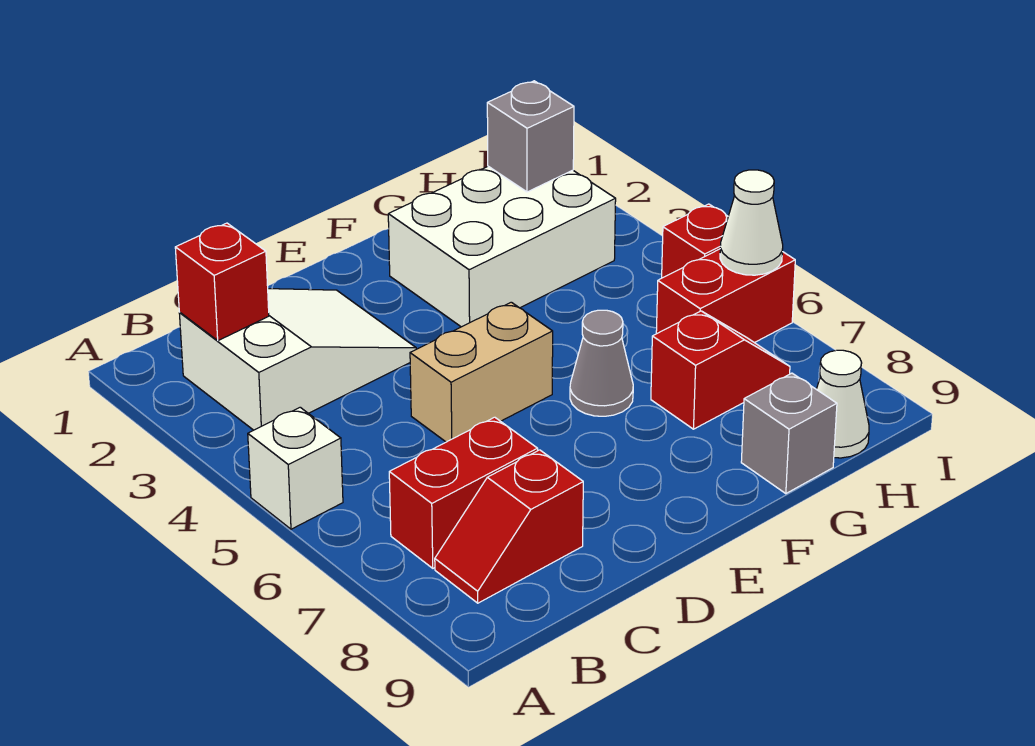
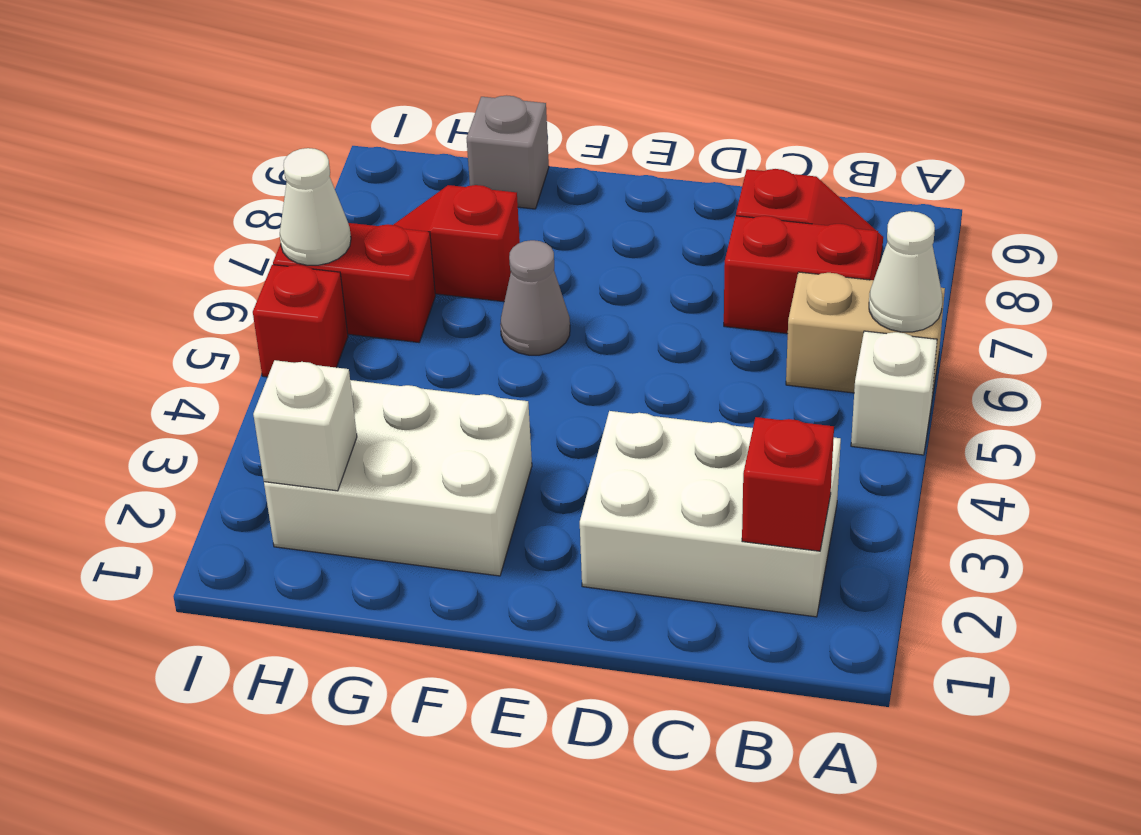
white 2x3 slope [179,289,416,430] -> white 2x3 brick [580,411,841,617]
tan 1x2 brick [410,302,553,442] -> tan 1x2 brick moved to [786,272,945,397]
grey 1x1 brick [487,81,574,192] -> white 1x1 brick [253,360,357,491]
white 1x1 cone [816,350,869,458] -> white 1x1 cone moved to [869,211,942,332]

